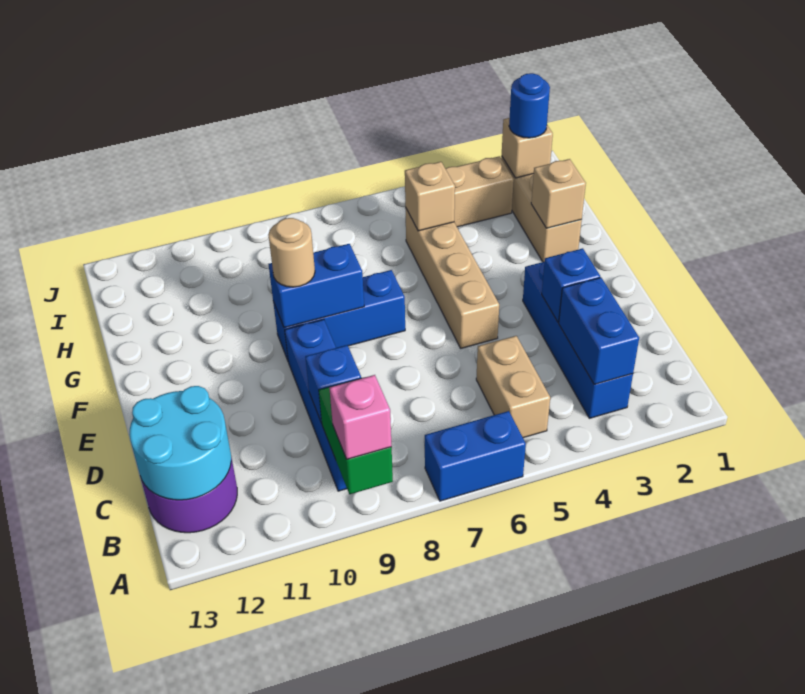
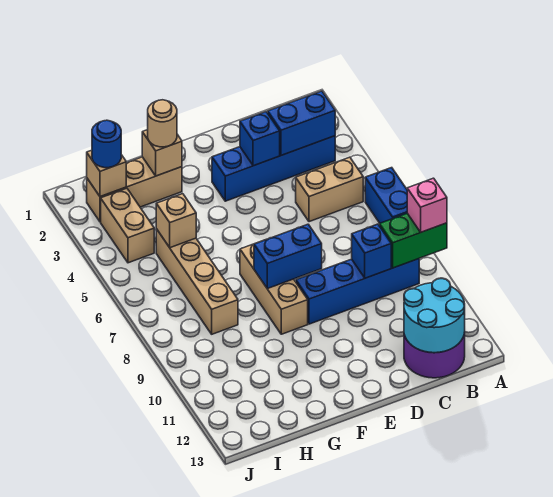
tan 1x4 brick [405,207,499,348] -> tan 1x4 brick turned to [156,229,238,334]
blue 1x3 brick [273,270,405,360] -> tan 1x3 brick [240,240,308,334]
blue 1x2 brick [269,244,364,328] -> blue 1x2 brick turned to [254,224,322,289]
tan 1x1 round brick [268,218,315,287] -> tan 1x1 round brick moved to [148,100,177,147]

